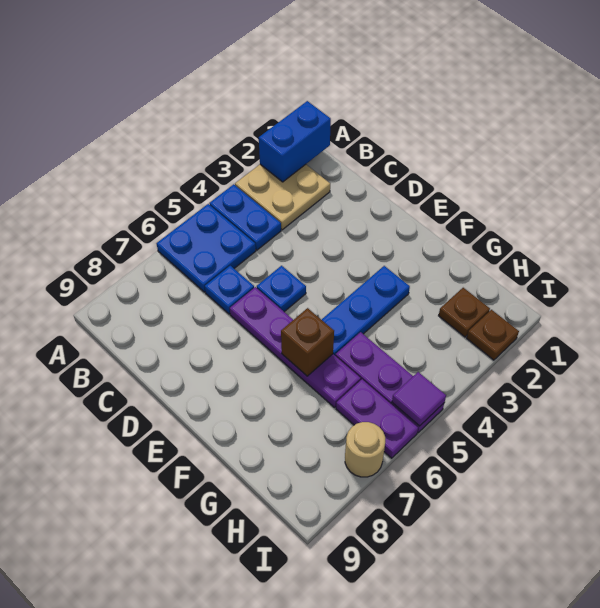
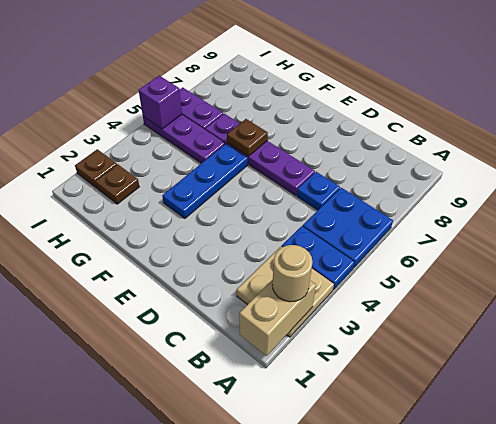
blue 1x2 brick [259,101,331,182] -> tan 1x2 brick [239,280,316,356]
blue 1x1 plate [257,266,306,312] -> none
brown 1x1 brick [281,308,334,376] -> brown 1x1 plate [227,119,268,156]
purple 1x1 tile [392,372,446,426] -> purple 1x1 brick [139,76,182,129]
tan 1x1 round brick [345,422,385,477] -> tan 1x1 round brick moved to [272,245,312,302]

